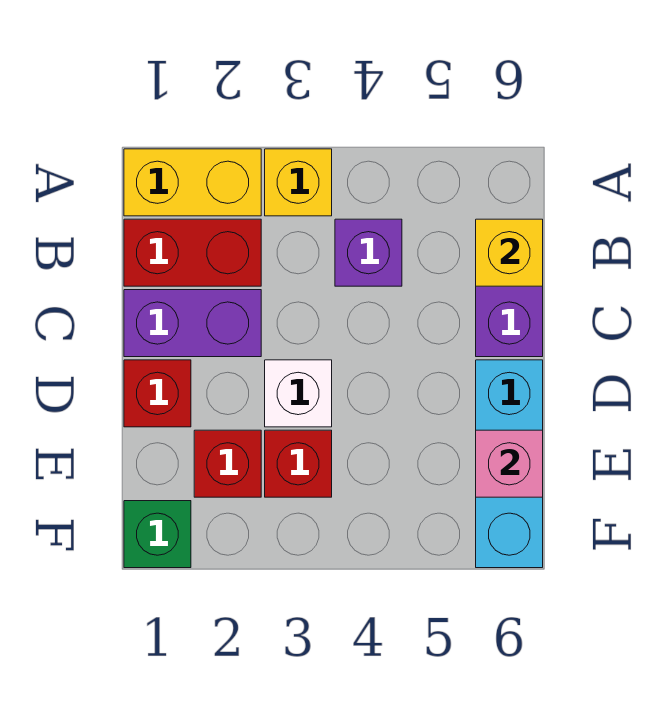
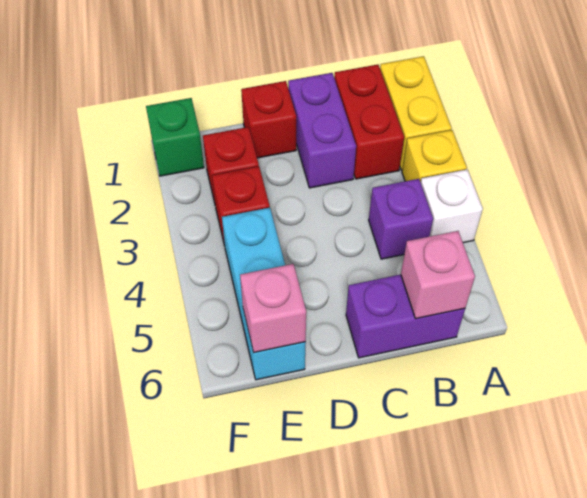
yellow 1x1 brick [476,219,543,286] -> pink 1x1 brick [401,231,475,319]
white 1x1 brick [265,360,332,427] -> white 1x1 brick moved to [421,169,483,243]
cyan 1x3 brick [476,360,543,568] -> cyan 1x3 brick turned to [222,208,306,380]

